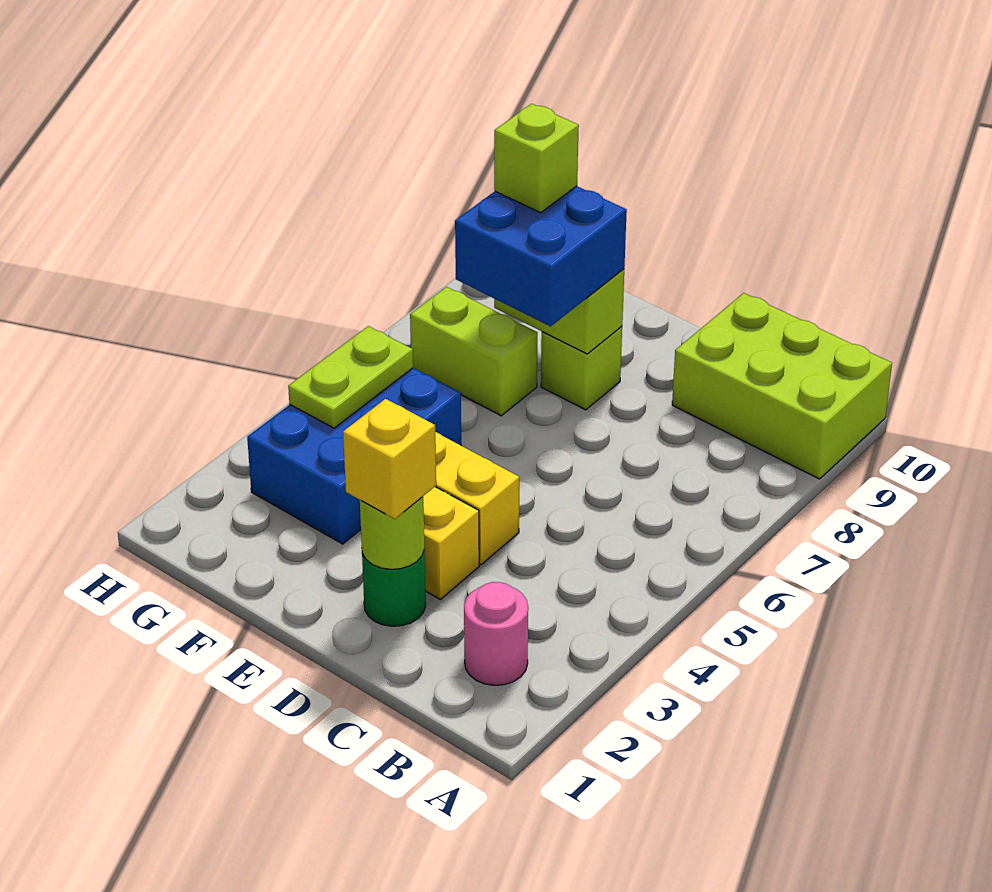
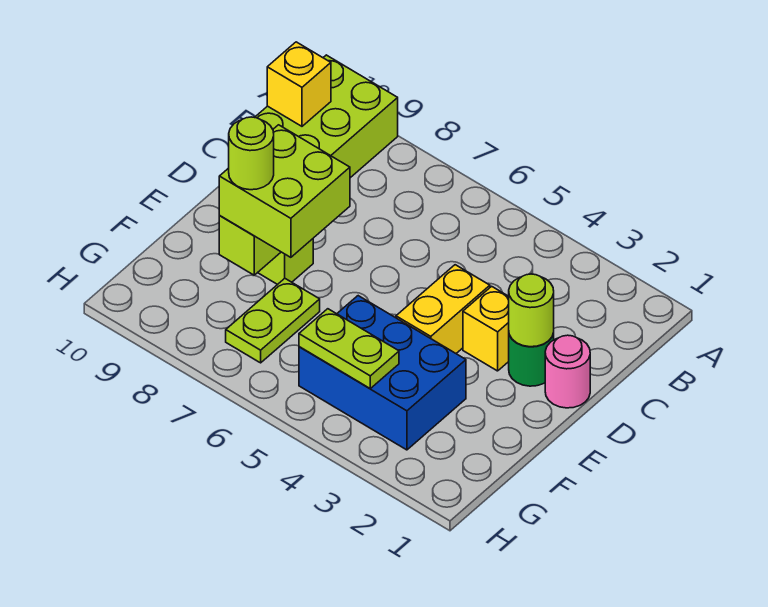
pink 1x1 round brick [464,582,528,685] -> pink 1x1 round brick moved to [545,335,590,408]
yellow 1x1 brick [343,399,436,519] -> yellow 1x1 brick moved to [267,42,331,126]
blue 2x2 brick [455,186,627,326] -> lime 2x2 brick [219,125,350,257]
lime 1x2 brick [410,287,538,416] -> lime 1x2 plate [226,279,320,363]
lime 1x1 brick [494,104,579,213] -> lime 1x1 round brick [229,117,274,190]

